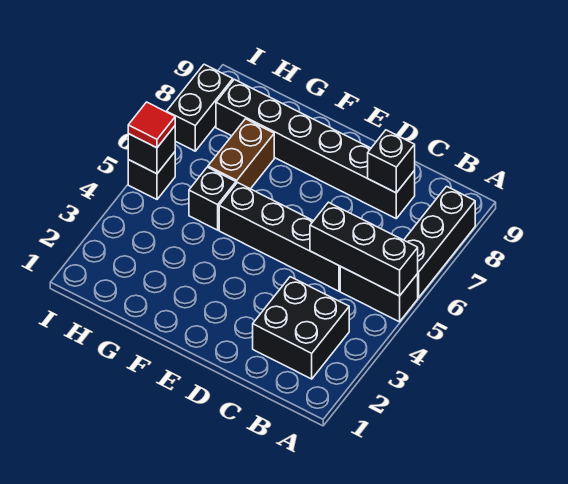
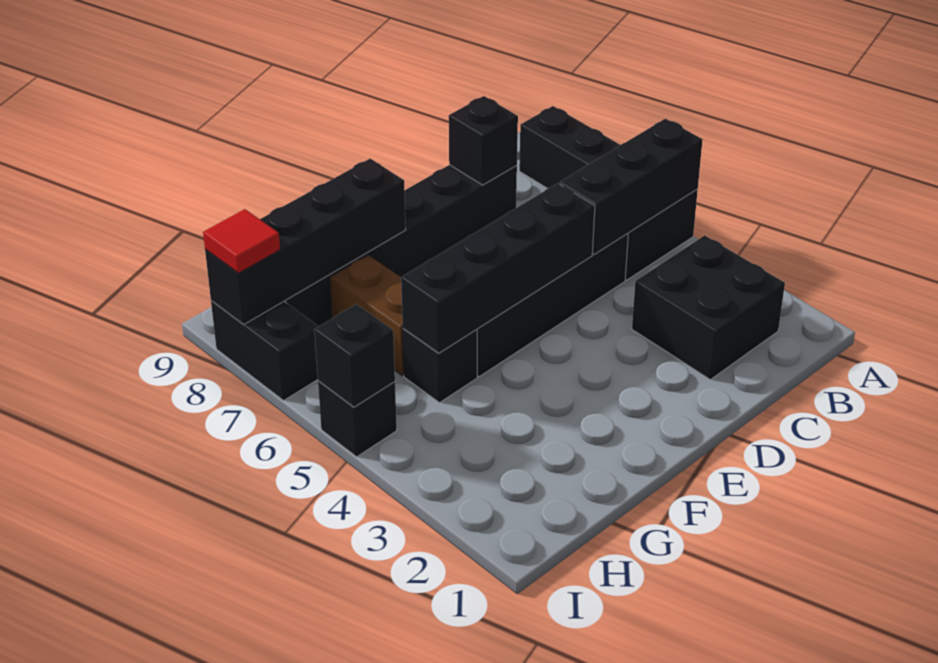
none -> black 1x4 brick [401,183,595,353]
none -> black 1x4 brick [205,159,406,324]
red 1x1 tile [128,102,175,148] -> red 1x1 tile moved to [203,209,280,273]

